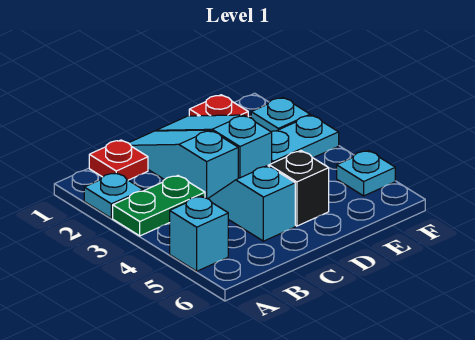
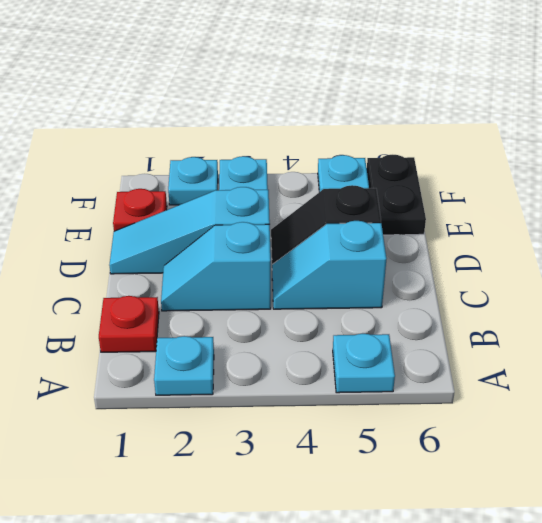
green 1x2 plate [113,176,205,236] -> none
cyan 1x1 brick [170,196,228,271] -> cyan 1x1 plate [333,334,395,393]
cyan 1x3 slope [129,130,238,199] -> cyan 1x2 slope [161,222,271,311]
none -> black 1x2 plate [367,155,426,235]

